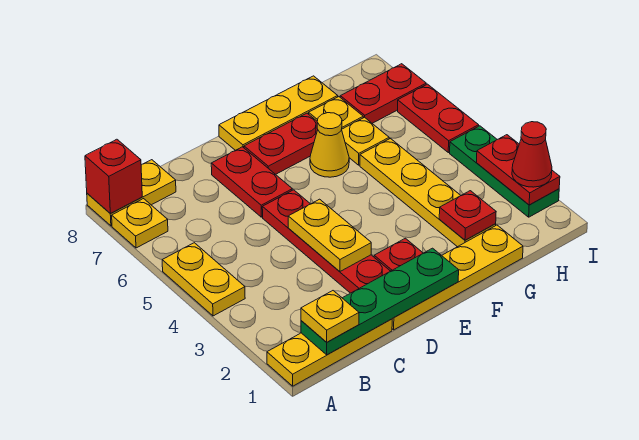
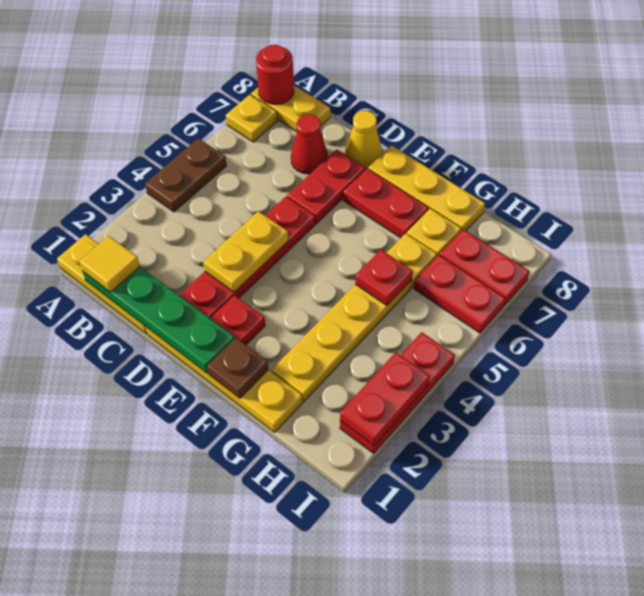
yellow 1x2 plate [162,243,245,316] -> brown 1x2 plate [145,138,226,212]
red 1x1 brick [85,139,142,214] -> red 1x1 round brick [256,45,294,104]
yellow 1x1 plate [301,291,359,342] -> yellow 1x1 tile [79,236,140,292]
none -> brown 1x1 plate [207,338,268,398]
yellow 1x1 cone [310,113,349,177] -> yellow 1x1 cone moved to [345,111,382,169]
red 1x1 plate [439,191,496,240] -> red 1x1 plate moved to [355,250,413,306]
green 1x3 plate [450,126,559,217] -> red 1x3 plate [340,332,455,453]
red 1x1 cone [512,122,552,187] -> red 1x1 cone moved to [291,115,328,174]
red 1x2 plate [398,84,479,153] -> red 1x2 plate turned to [414,255,505,333]

